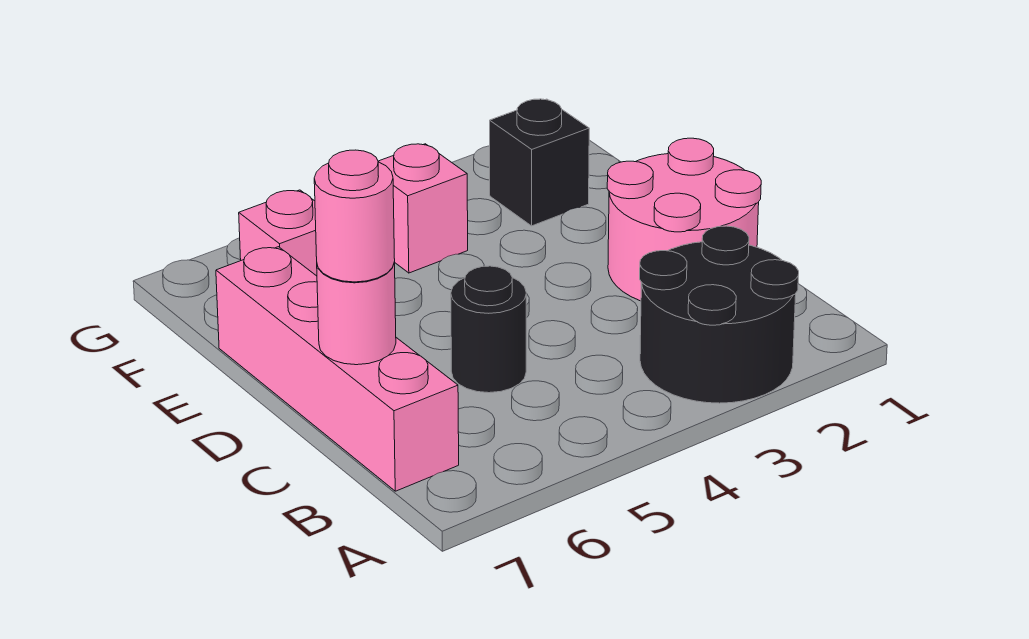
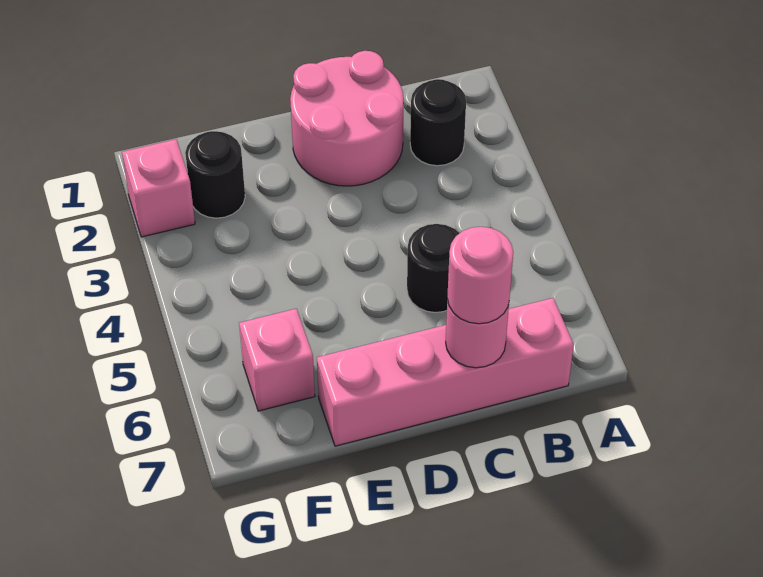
black 2x2 round brick [640,226,799,403] -> black 1x1 round brick [410,79,466,166]
black 1x1 brick [490,99,589,226] -> black 1x1 round brick [185,131,245,218]
pink 1x1 brick [378,144,468,273] -> pink 1x1 brick moved to [122,139,195,237]

